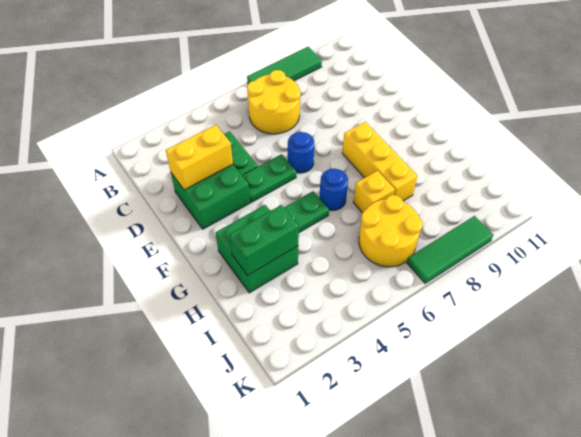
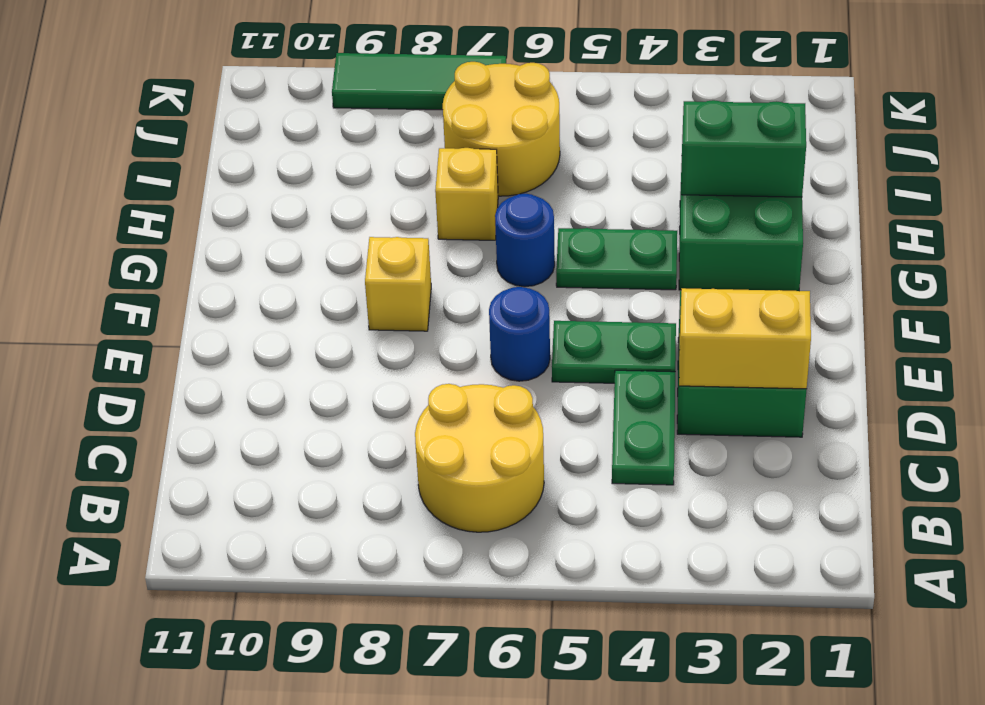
green 1x3 tile [247,47,322,84] -> none
yellow 1x3 brick [342,122,417,201] -> yellow 1x1 brick [365,237,431,331]

